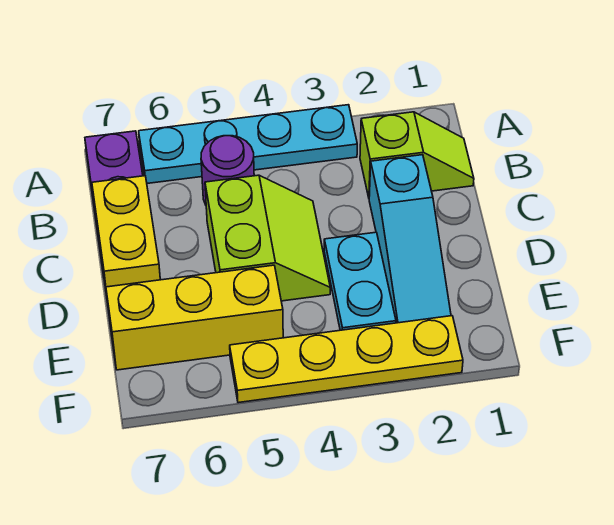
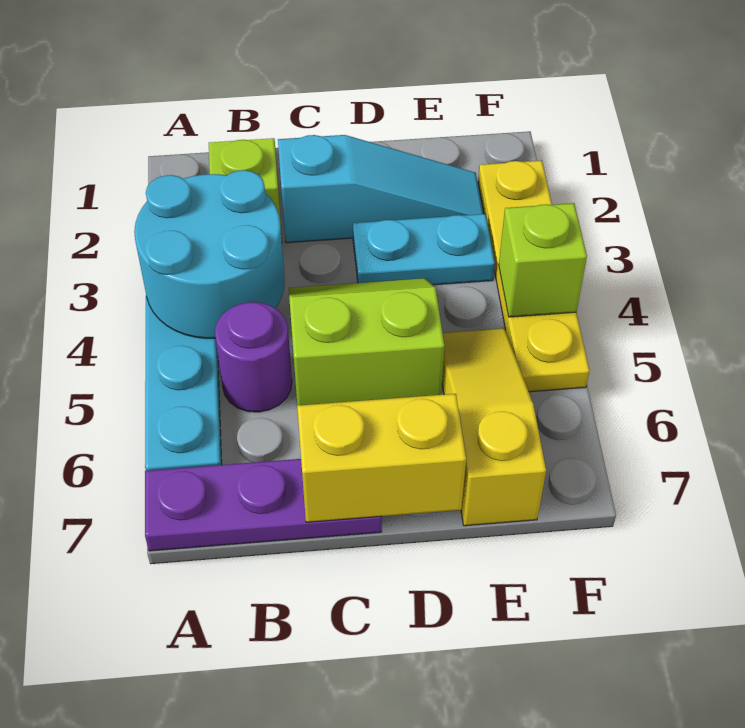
none -> cyan 2x2 round brick [134,170,285,338]
yellow 1x3 brick [106,265,283,370] -> yellow 1x3 slope [442,328,546,526]
none -> lime 1x1 brick [499,203,587,317]

